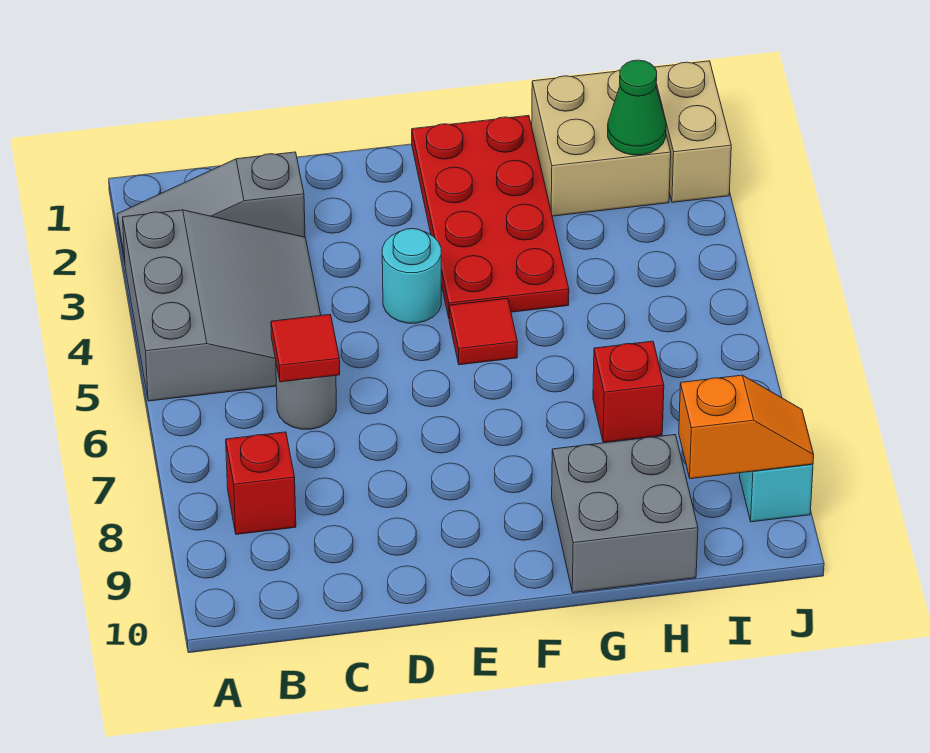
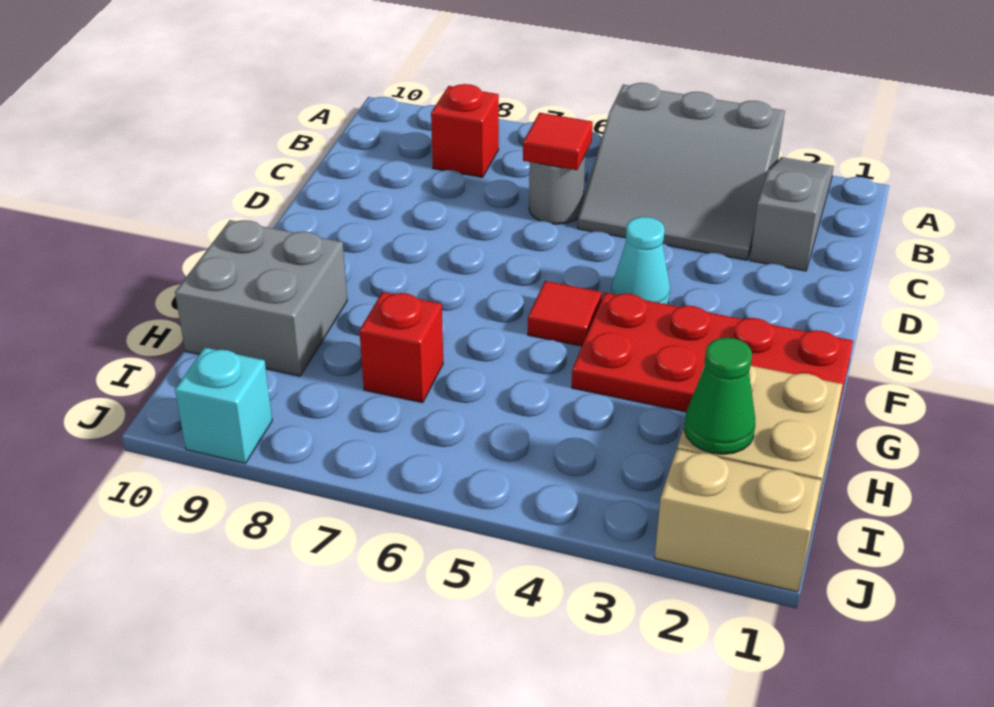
cyan 1x1 round brick [382,229,441,323] -> cyan 1x1 cone [611,217,670,305]
orange 1x2 slope [679,375,814,479] -> none

